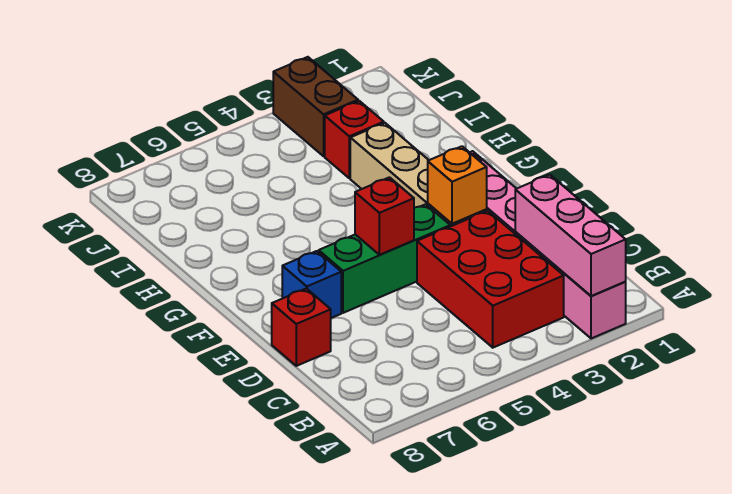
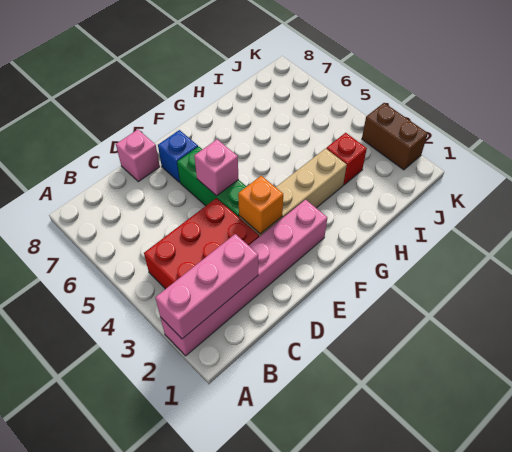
red 1x1 brick [272,288,331,366] -> pink 1x1 brick [116,130,160,182]
red 1x1 brick [355,177,414,255] -> pink 1x1 brick [194,139,238,196]
brown 1x2 brick [273,57,358,156] -> brown 1x2 brick turned to [362,103,428,170]

